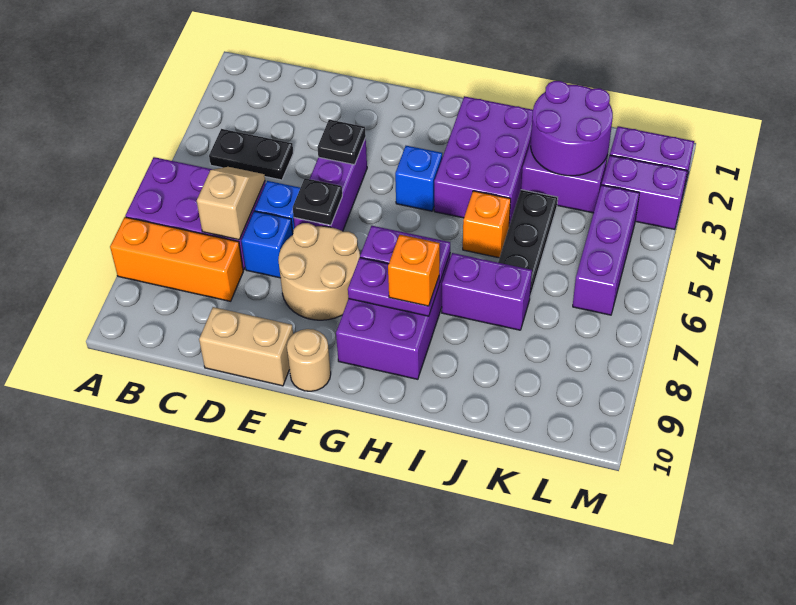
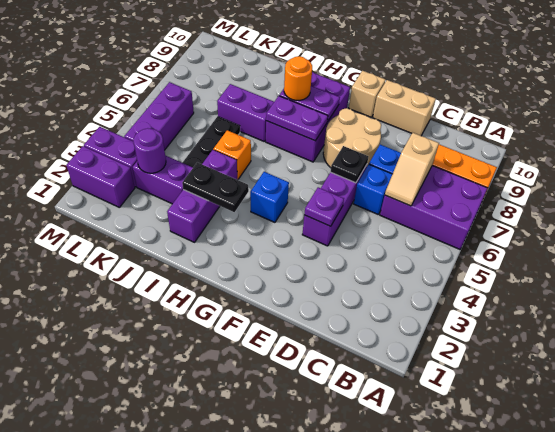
black 1x2 plate [209,129,293,180] -> black 1x2 plate moved to [182,162,249,212]
black 1x1 plate [317,120,366,165] -> purple 1x1 plate [304,187,344,226]
tan 1x1 round brick [287,329,331,391] -> tan 1x1 brick [349,71,386,117]
purple 2x3 brick [434,96,533,225] -> purple 1x3 brick [167,150,237,242]
orange 1x1 brick [388,235,440,306] -> orange 1x1 round brick [284,56,312,100]
purple 2x2 round brick [531,81,613,176] -> purple 1x1 round brick [134,128,166,173]

